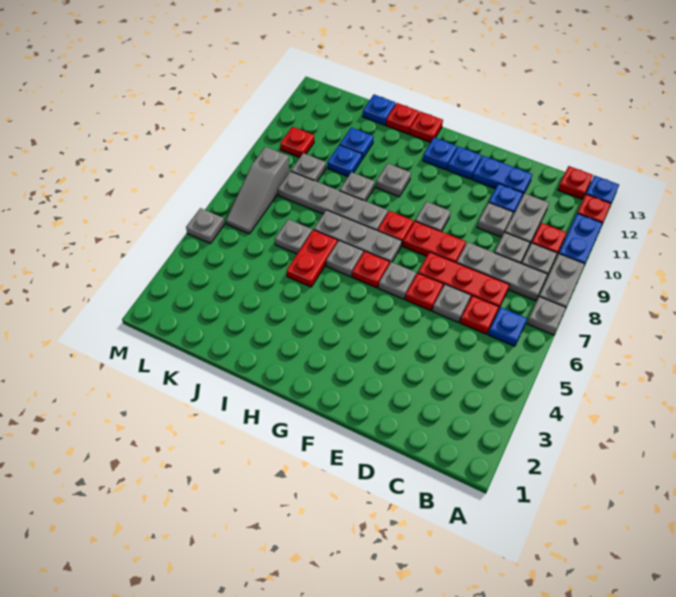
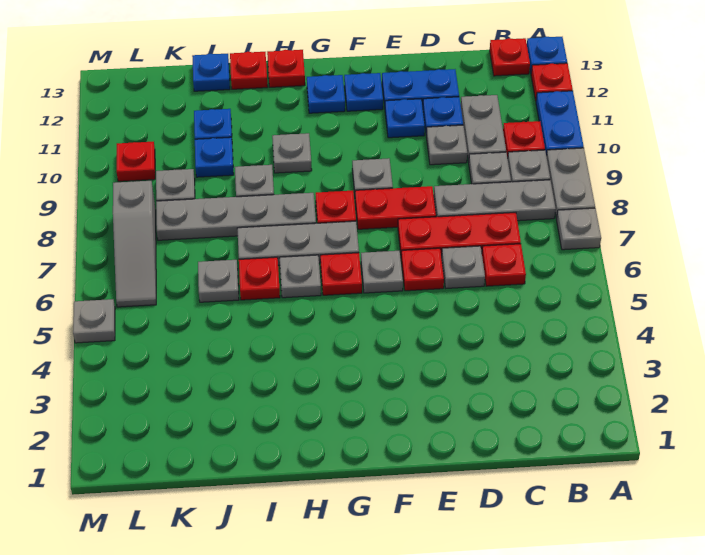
blue 1x1 plate [488,307,527,346] -> blue 1x1 plate moved to [385,99,425,138]
red 1x2 plate [287,230,338,287] -> red 1x1 plate [239,257,280,300]

